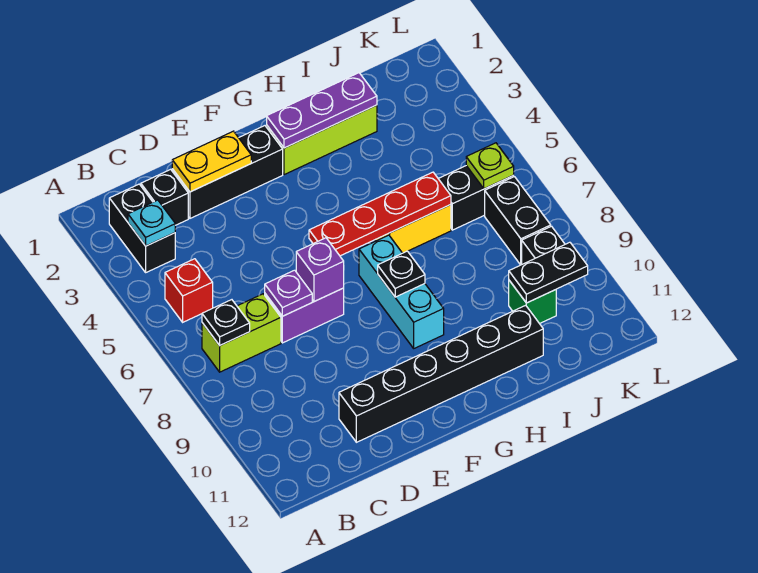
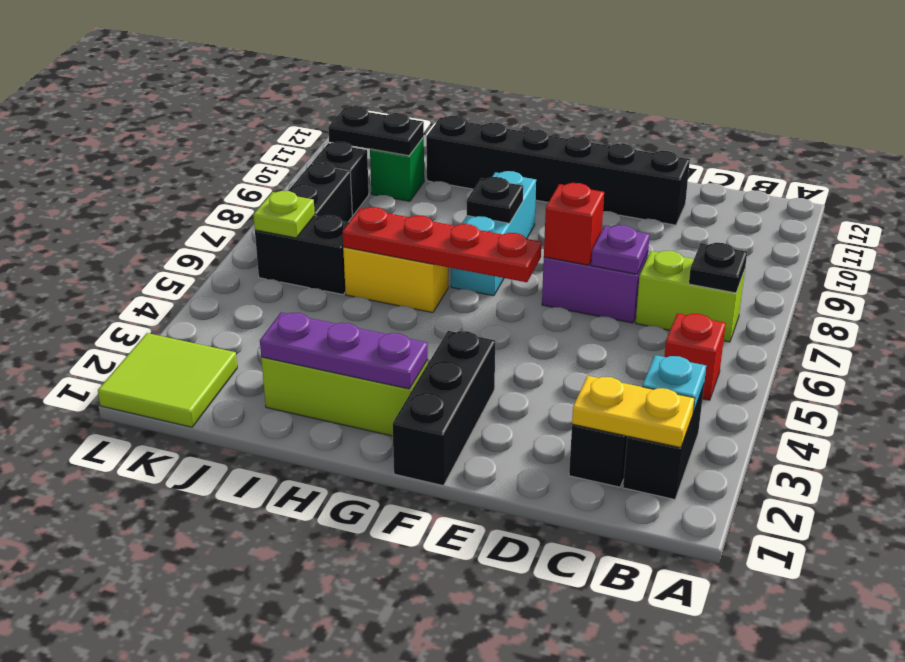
black 1x3 brick [172,126,283,218] -> black 1x3 brick turned to [393,331,495,486]
yellow 1x2 plate [172,131,251,192] -> yellow 1x2 plate moved to [572,376,695,448]
purple 1x1 brick [296,238,344,302] -> red 1x1 brick [544,183,604,265]
none -> lime 2x2 tile [98,333,237,427]

